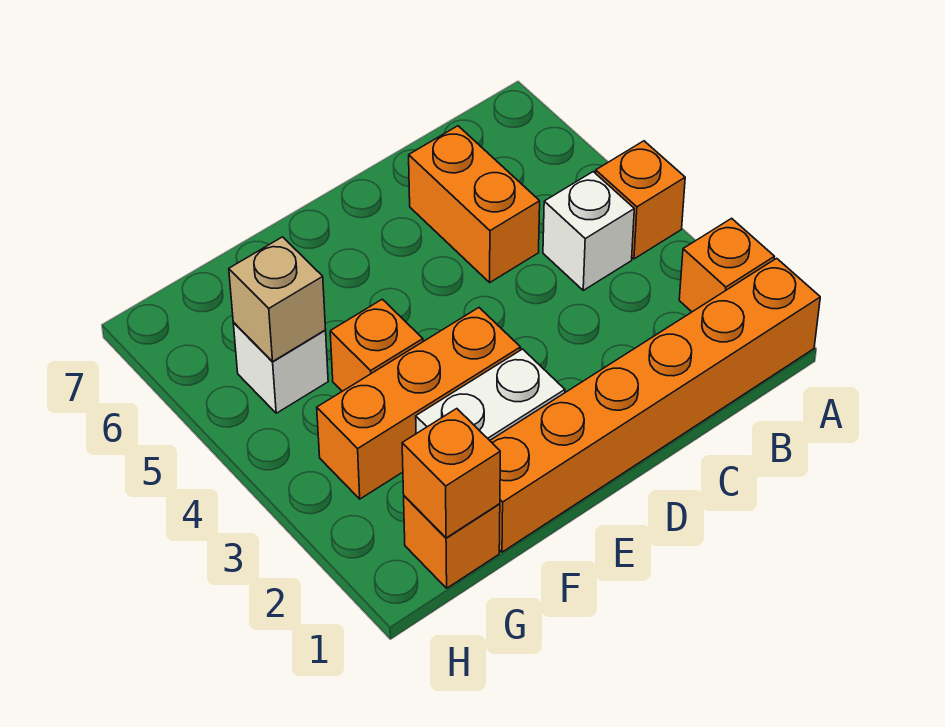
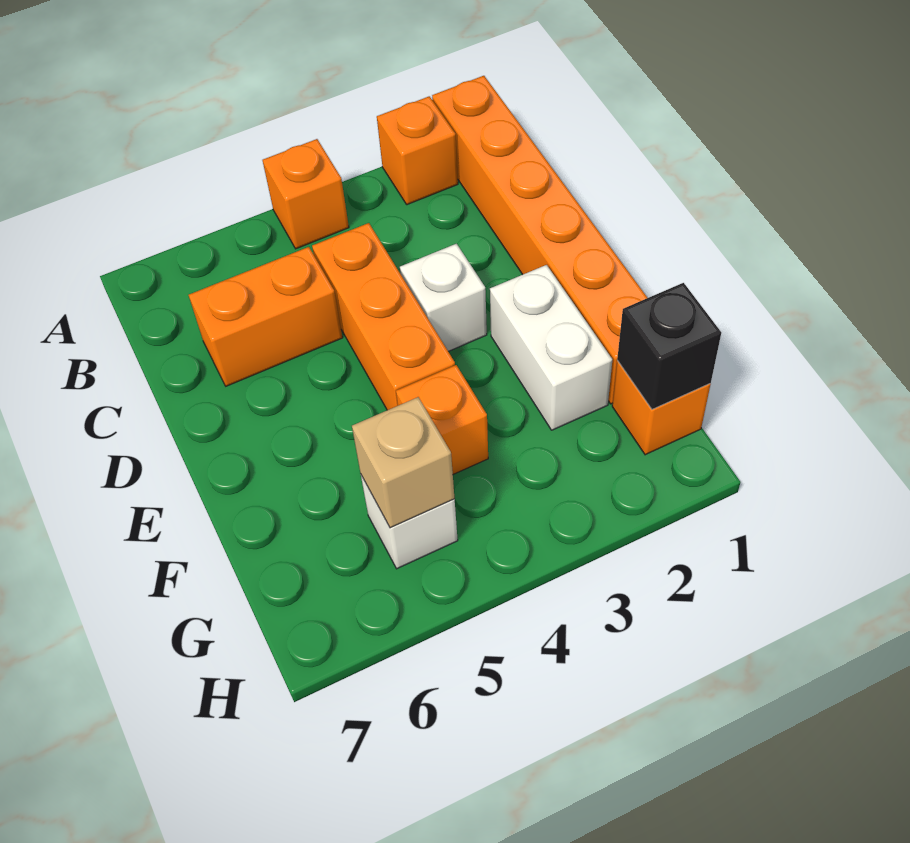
white 1x1 brick [543,172,634,290] -> white 1x1 brick moved to [400,244,487,351]
orange 1x3 brick [317,308,521,499] -> orange 1x3 brick moved to [312,223,455,410]
orange 1x1 brick [402,409,500,538] -> black 1x1 brick [617,283,721,409]

